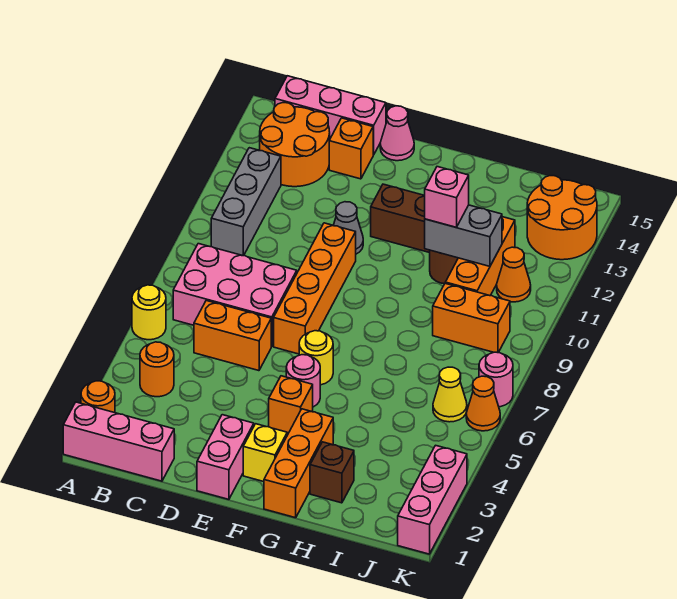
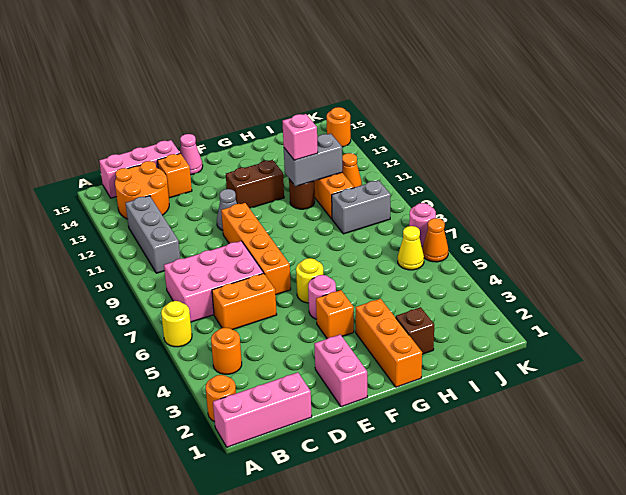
yellow 1x1 brick [243,424,287,482] -> none
orange 1x2 brick [433,283,510,353] -> grey 1x2 brick [332,180,391,234]
orange 2x2 round brick [527,176,597,260] -> orange 1x1 round brick [327,107,351,147]
pink 1x3 brick [398,445,467,554] -> none

